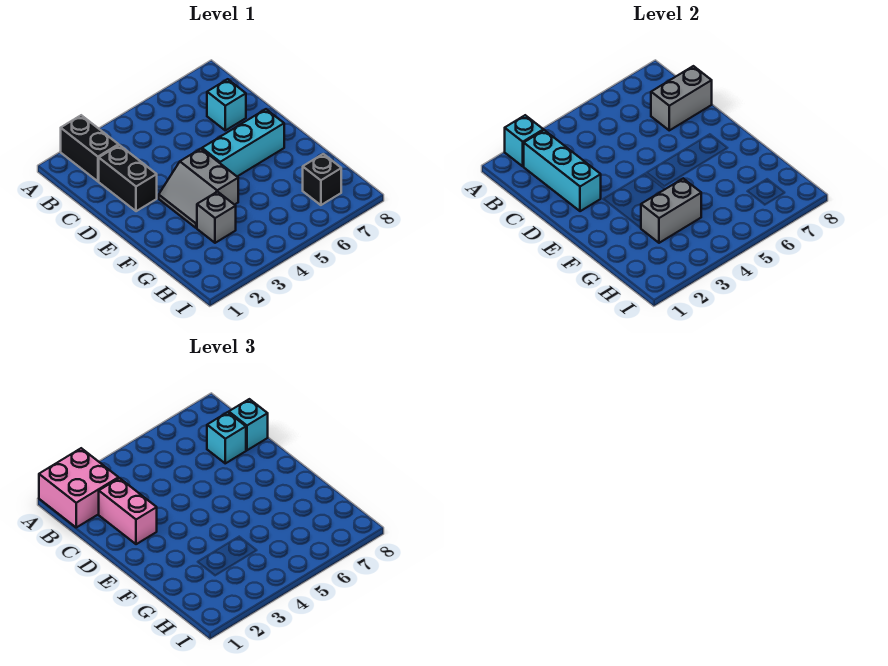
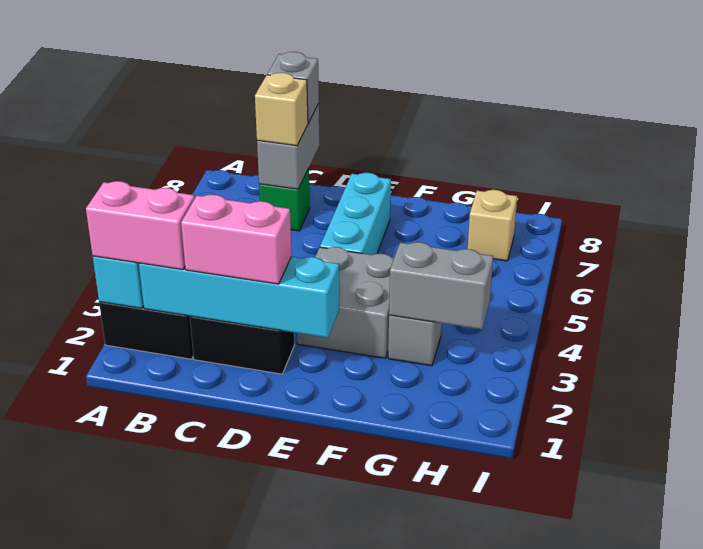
pink 2x2 brick [39,448,119,527] -> pink 1x2 brick [86,181,195,270]
cyan 1x3 brick [523,130,601,211] -> cyan 1x4 brick [139,257,339,338]
cyan 1x1 brick [207,79,246,130] -> green 1x1 brick [259,168,310,231]
cyan 1x1 brick [207,412,246,463] -> tan 1x1 brick [255,73,308,146]
cyan 1x1 brick [228,399,268,450] -> grey 1x1 brick [267,52,319,123]
grey 2x2 slope [159,149,238,228] -> grey 2x2 brick [297,247,394,358]
grey 1x2 brick [641,179,701,243] -> grey 1x2 brick turned to [389,242,493,329]
black 1x1 brick [303,154,341,205] -> tan 1x1 brick [468,190,517,261]

